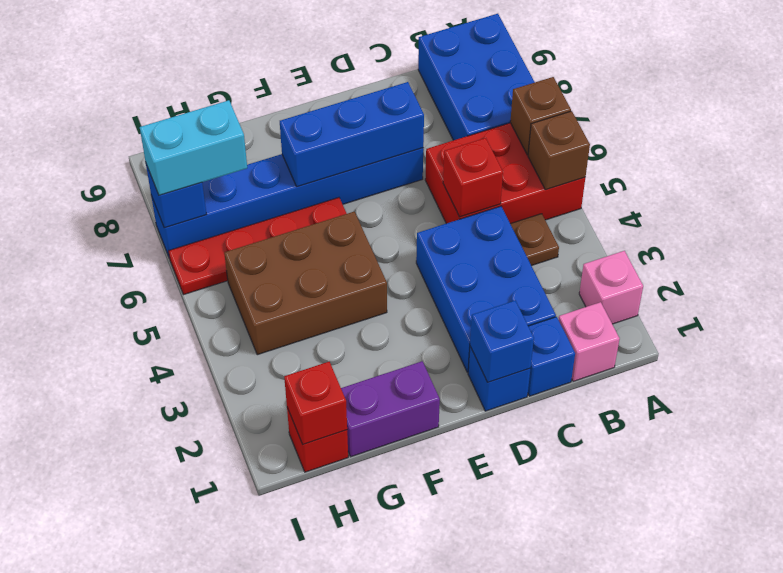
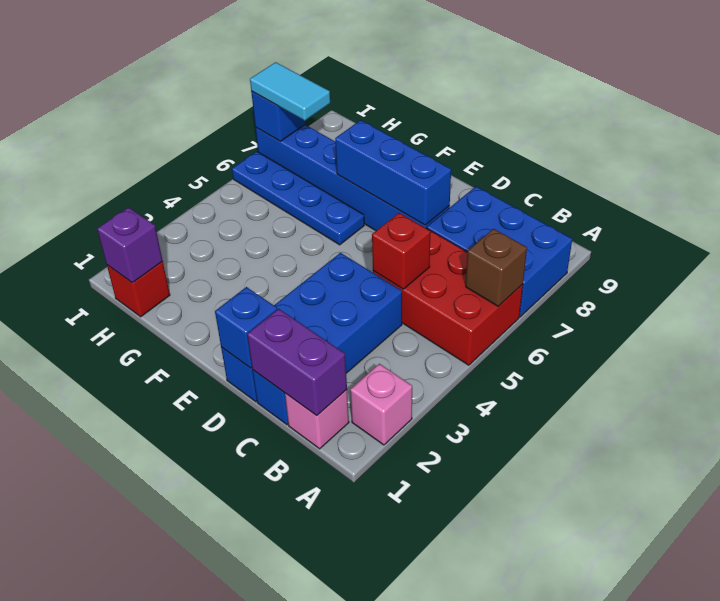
brown 1x1 brick [528,111,590,190] -> none
blue 2x3 brick [418,14,535,140] -> blue 2x3 brick turned to [427,187,572,317]
brown 1x1 plate [511,214,559,266] -> none
purple 1x2 brick [341,361,440,457] -> purple 1x2 brick moved to [247,309,347,416]
brown 2x3 brick [224,212,387,355] -> none
red 1x4 plate [169,198,347,295] -> blue 1x4 plate [232,152,364,245]
red 1x1 brick [284,362,347,444] -> purple 1x1 brick [97,207,163,283]
cyan 1x2 brick [140,100,247,195] -> cyan 1x2 tile [250,62,330,121]

